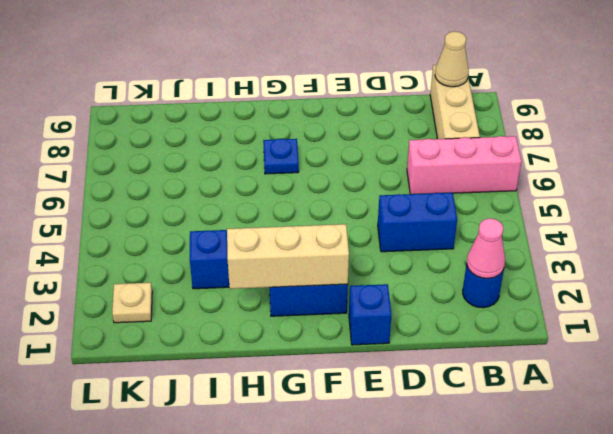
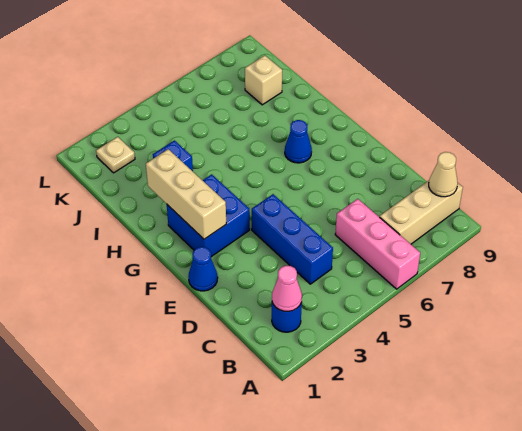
blue 1x2 brick [378,193,457,252] -> blue 1x3 brick [252,194,333,284]
blue 1x1 brick [349,284,391,345] -> blue 1x1 cone [188,247,218,291]
blue 1x1 plate [263,139,299,174] -> blue 1x1 cone [285,120,312,163]
none -> tan 1x1 brick [245,55,282,105]

